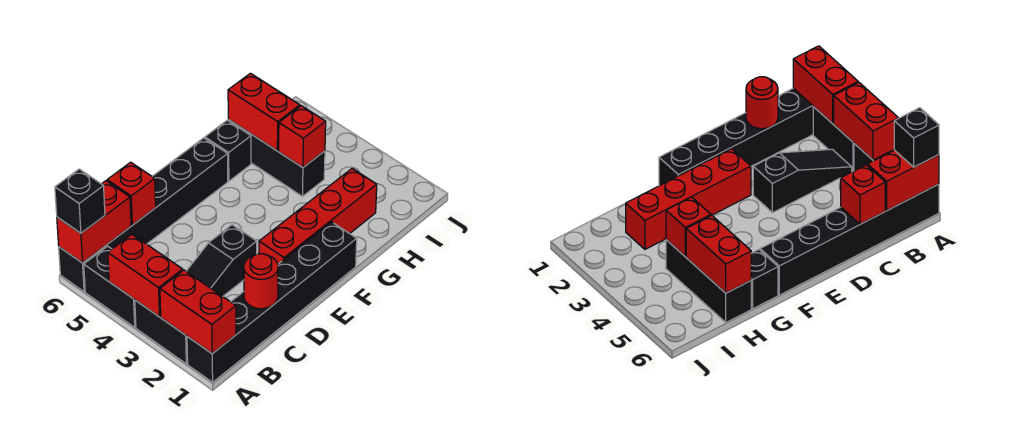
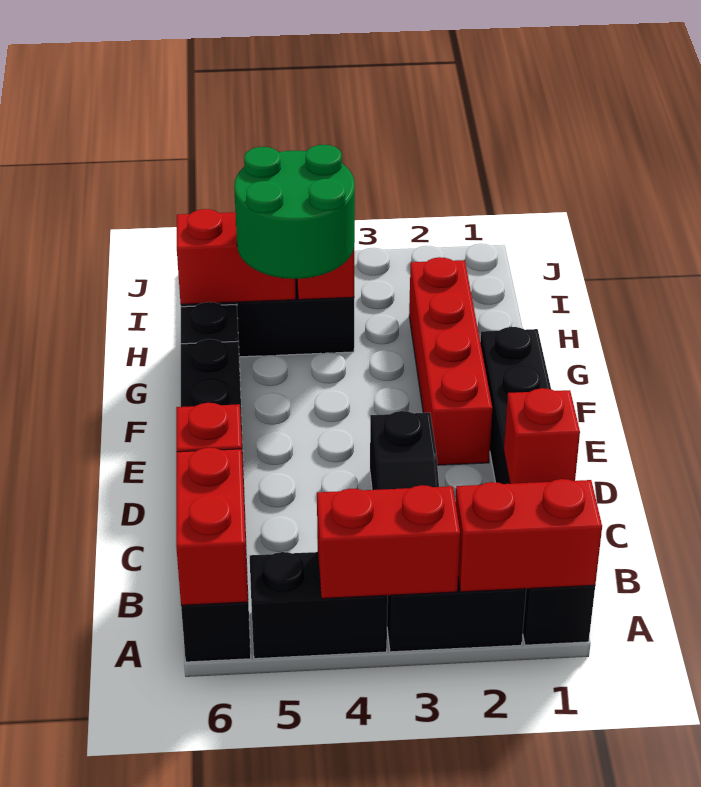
black 1x1 brick [55,169,105,233] -> none
red 1x1 round brick [244,254,278,309] -> red 1x1 brick [504,388,580,484]
none -> green 2x2 round brick [234,145,355,279]

